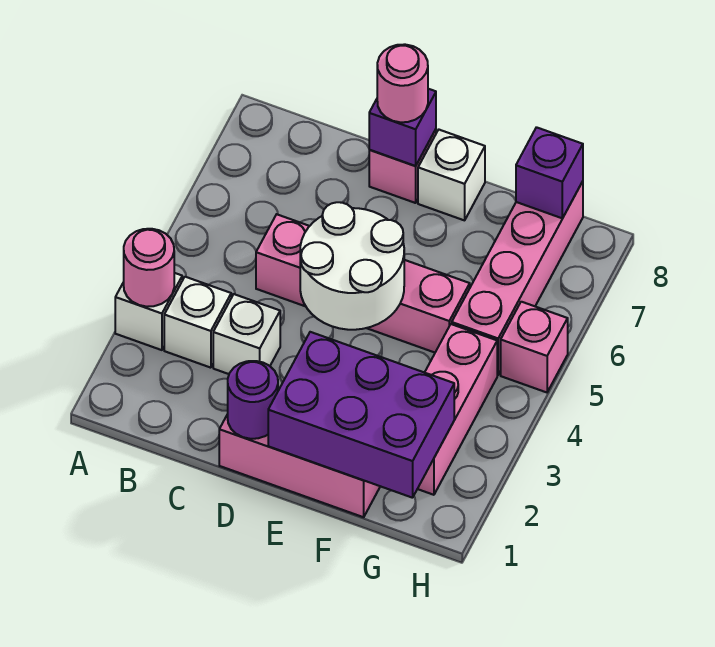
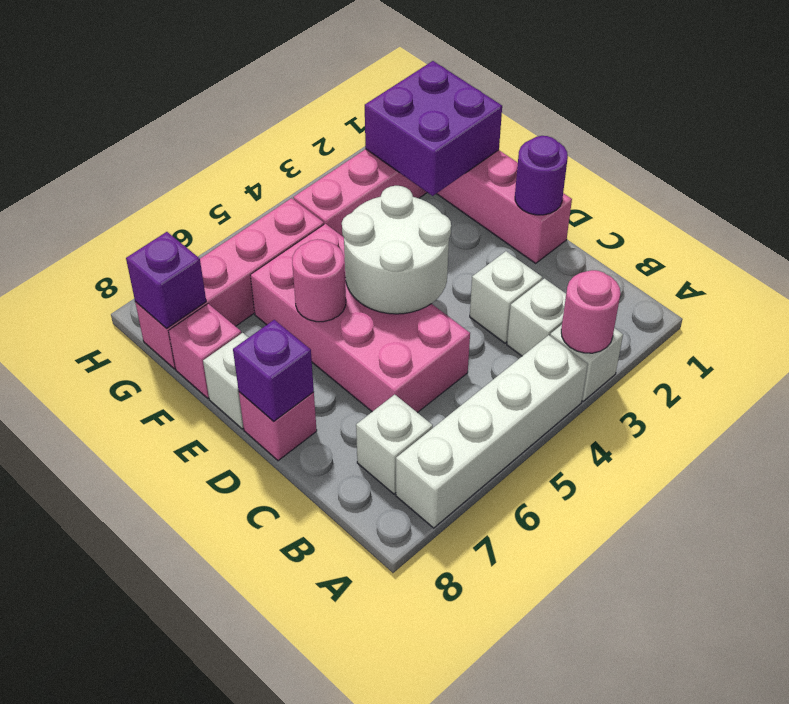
none -> white 1x4 brick [396,335,588,528]
none -> white 1x1 brick [356,395,433,494]
pink 1x4 brick [256,214,470,353] -> pink 2x4 brick [250,224,470,413]
pink 1x1 round brick [377,44,428,122] -> pink 1x1 round brick moved to [292,239,346,322]
purple 2x3 brick [268,332,454,498] -> purple 2x2 brick [365,61,502,196]
pink 1x1 brick [501,302,568,392] -> pink 1x1 brick moved to [169,304,241,398]

